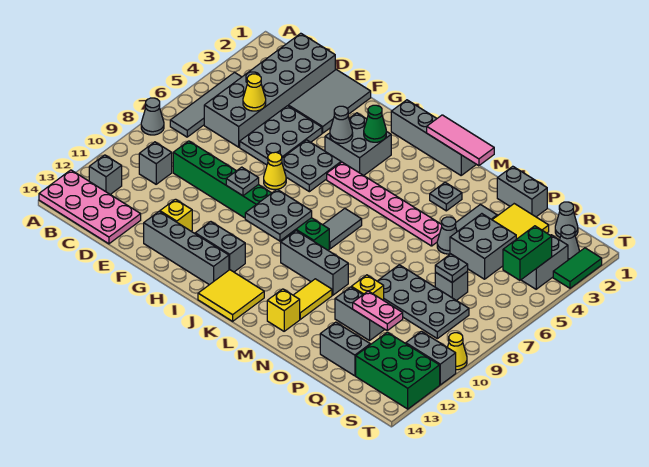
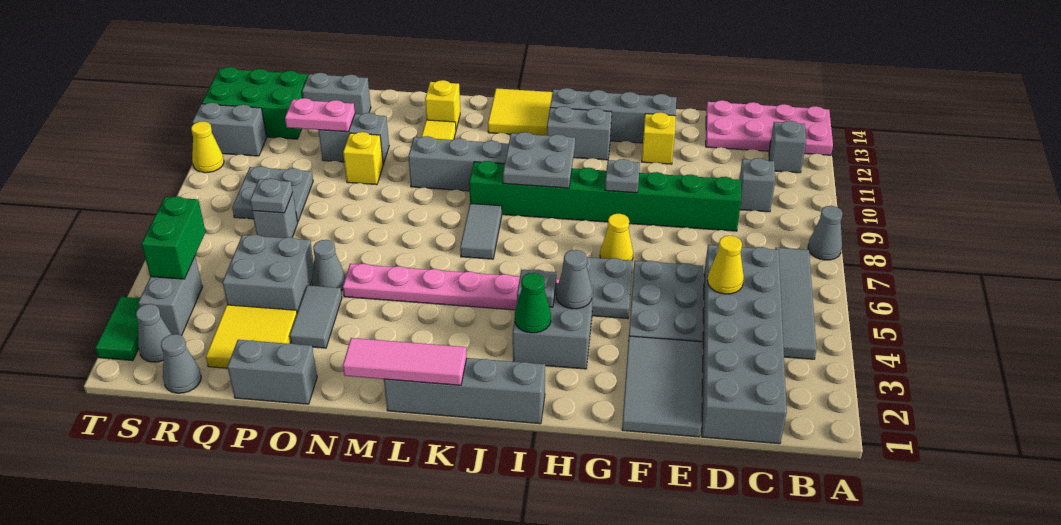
grey 1x1 plate [430,182,462,211] -> grey 1x1 plate moved to [517,269,556,307]
grey 2x4 plate [377,265,469,339] -> grey 2x2 plate [232,166,313,222]

